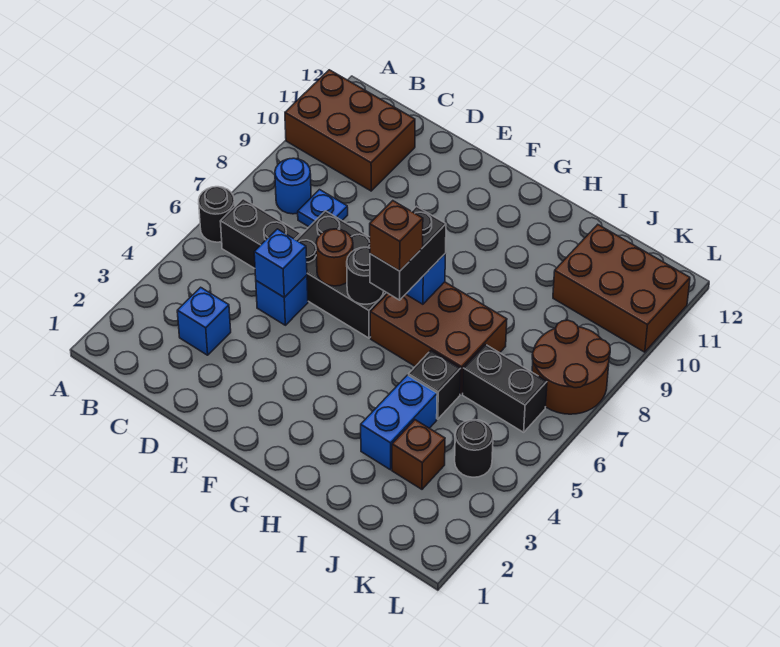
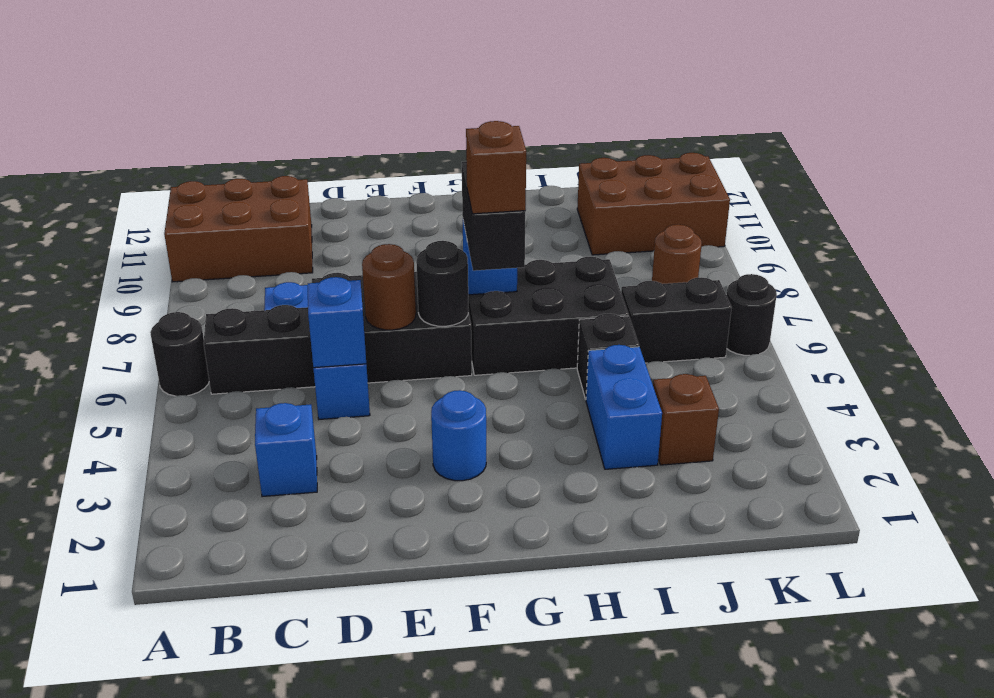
blue 1x1 round brick [275,158,311,214] -> blue 1x1 round brick moved to [431,390,486,481]
brown 2x3 brick [370,282,507,394] -> black 2x3 brick [468,257,629,375]
black 1x1 round brick [455,420,493,477] -> black 1x1 round brick moved to [726,274,777,355]
brown 2x2 round brick [532,320,610,414] -> brown 1x1 round brick [652,224,702,284]

